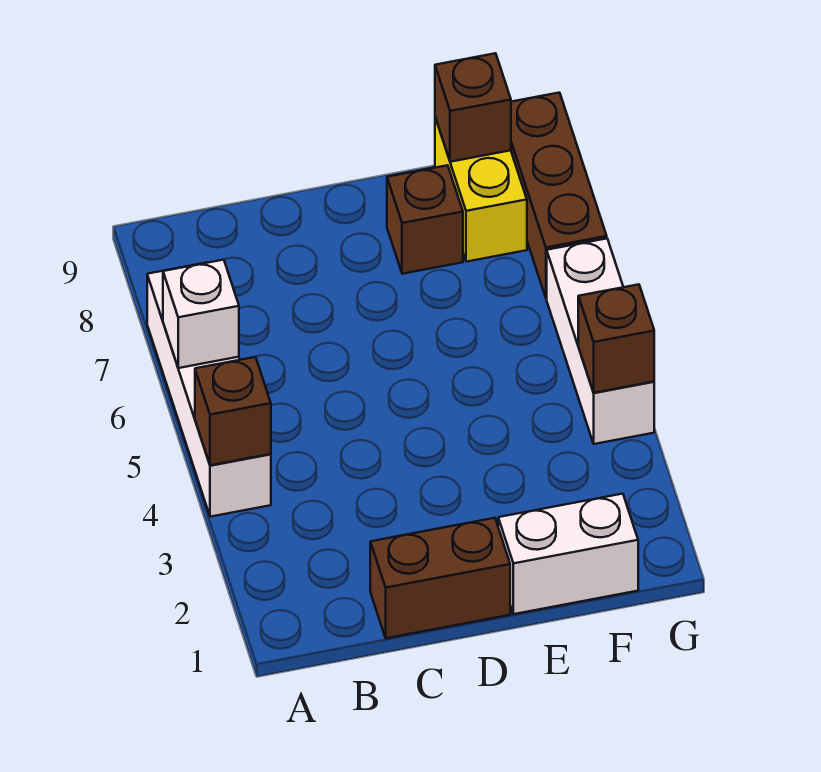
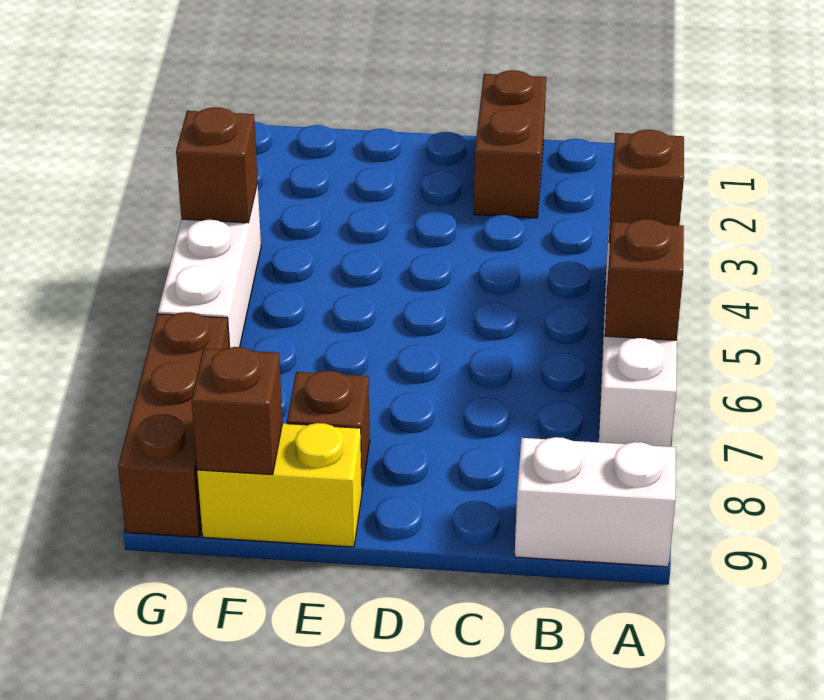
white 1x1 brick [163,260,239,368] -> brown 1x1 brick [605,219,684,340]
brown 1x2 brick [370,518,510,638] -> brown 1x2 brick turned to [474,70,546,218]
white 1x2 brick [498,494,638,614] -> white 1x2 brick moved to [515,437,676,567]
yellow 1x2 brick [435,117,527,262] -> yellow 1x2 brick turned to [197,423,362,547]

